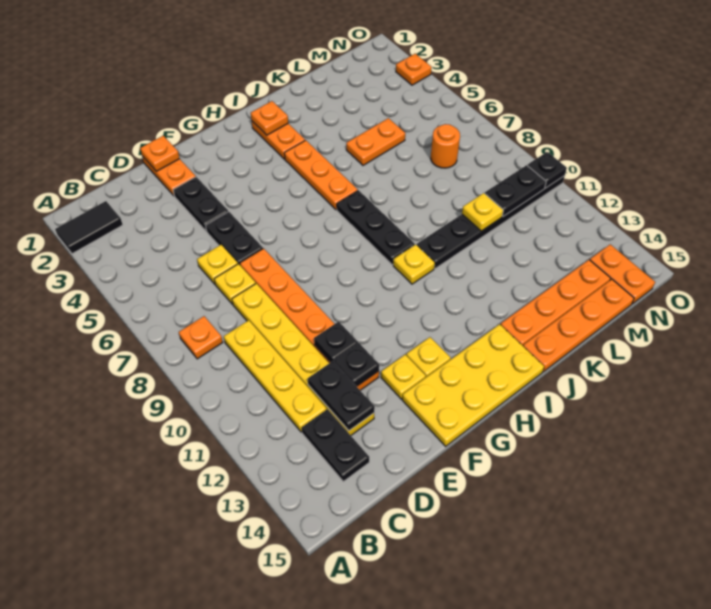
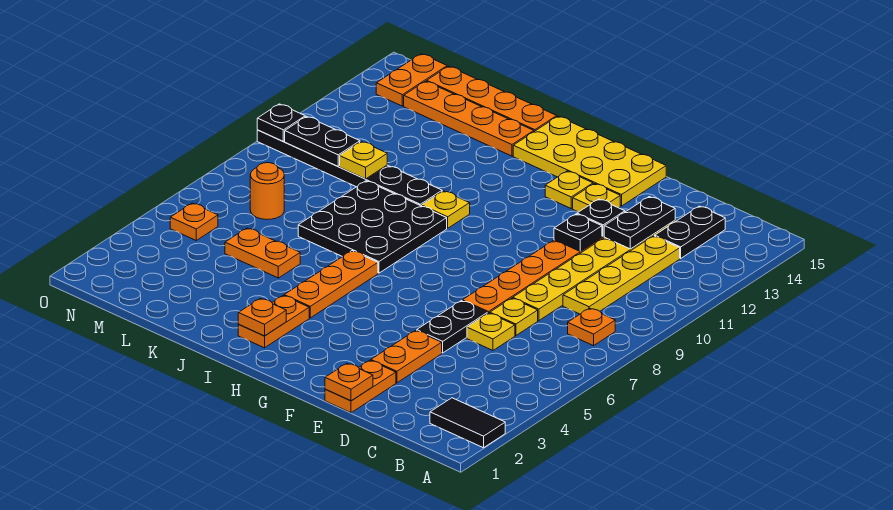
black 1x2 plate [173,177,228,231] -> orange 1x2 plate [371,330,442,383]
black 1x3 plate [337,190,415,265] -> black 3x3 plate [298,181,447,273]
orange 1x1 plate [396,54,432,85] -> orange 1x1 plate moved to [170,203,218,240]

